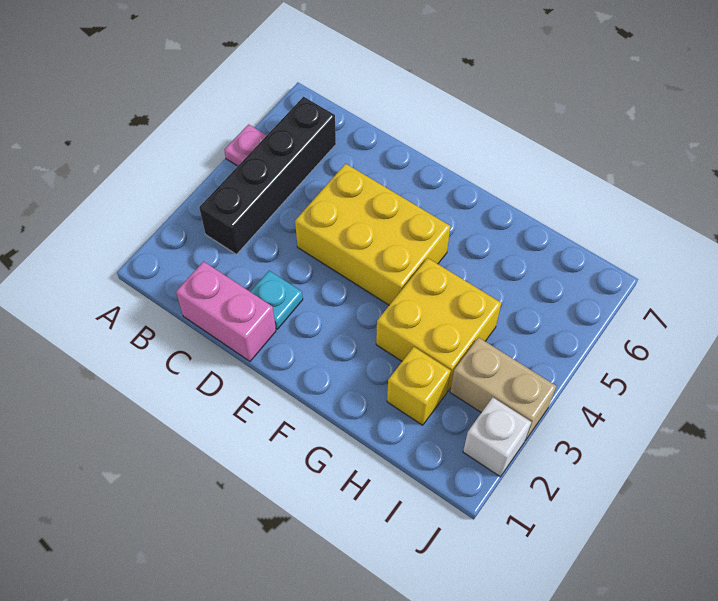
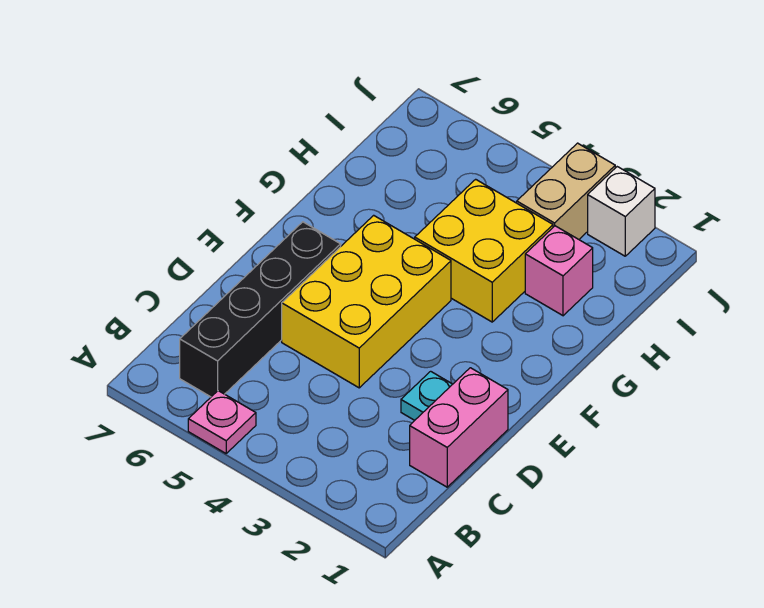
black 1x4 brick [199,97,336,254] -> black 1x4 brick turned to [180,222,341,397]
yellow 1x1 brick [387,347,451,425] -> pink 1x1 brick [525,226,593,316]

